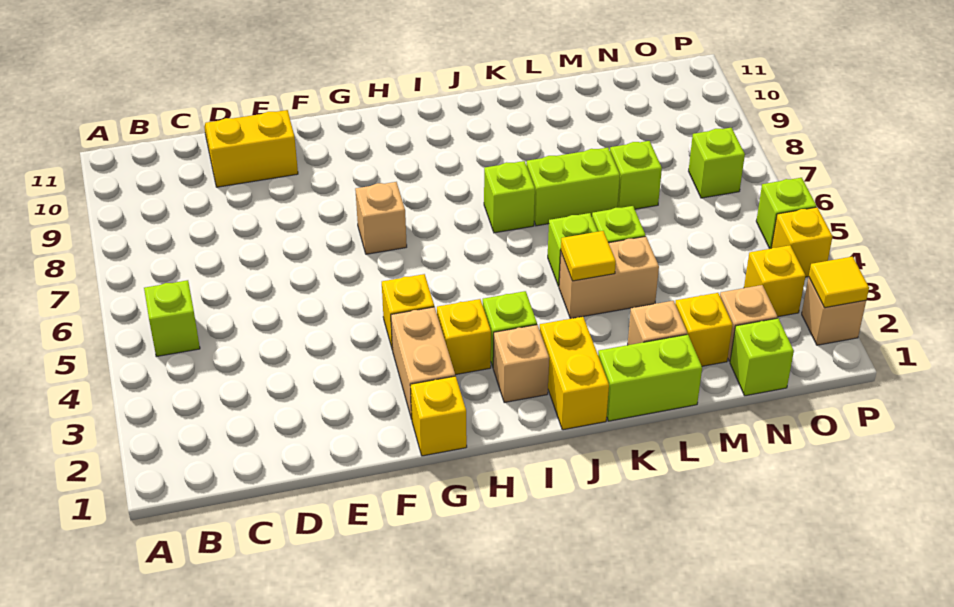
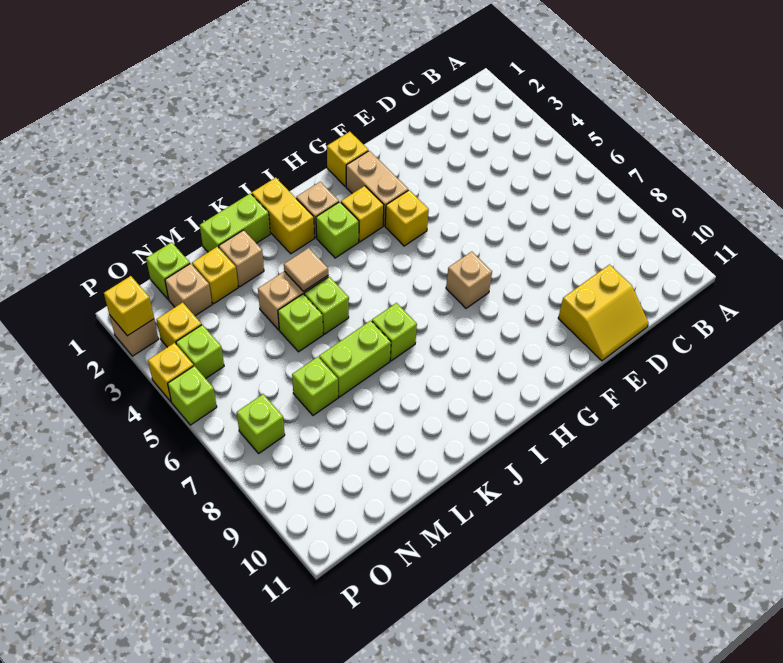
lime 1x1 brick [144,280,200,357] -> lime 1x1 brick moved to [176,325,224,378]
yellow 1x1 tile [561,231,616,281] -> tan 1x1 tile [284,248,328,292]
yellow 1x1 tile [809,257,869,308] -> yellow 1x1 brick [104,276,154,336]

